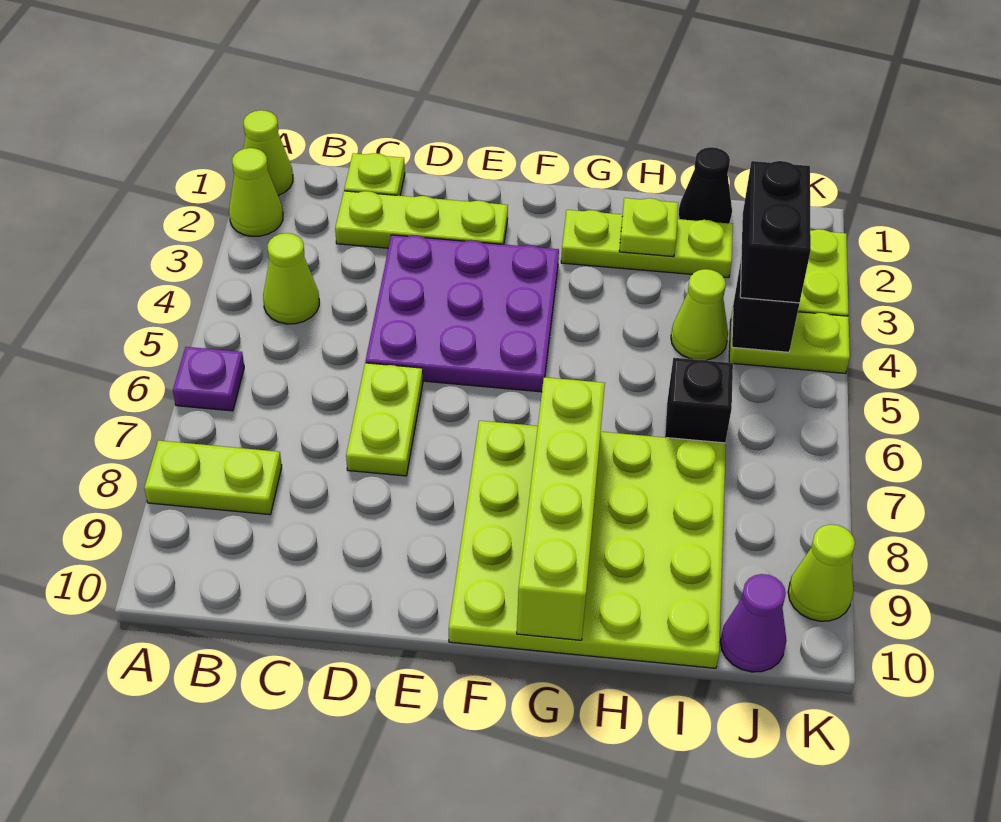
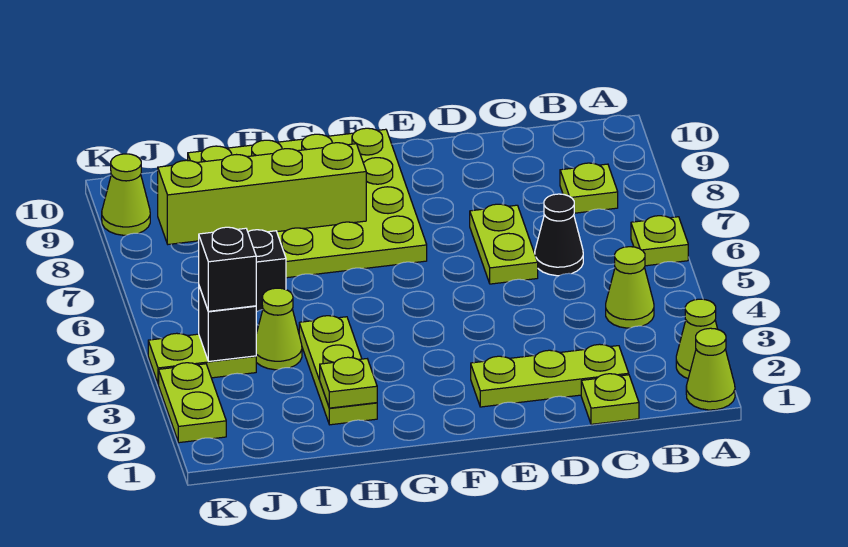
purple 1x1 plate [173,347,244,411] -> lime 1x1 plate [631,216,688,266]
lime 1x2 plate [144,440,282,515] -> lime 1x1 plate [560,163,618,213]
purple 3x3 plate [366,235,559,392] -> none
lime 1x3 plate [561,210,733,278] -> lime 1x3 plate turned to [299,316,377,425]
lime 1x4 brick [517,377,605,640] -> lime 1x4 brick turned to [158,143,366,244]
black 1x1 cone [678,147,732,223] -> black 1x1 cone moved to [535,194,583,276]
black 1x2 brick [740,161,811,303] -> black 1x1 brick [199,227,256,311]
purple 1x1 cone [720,574,787,672] -> none

